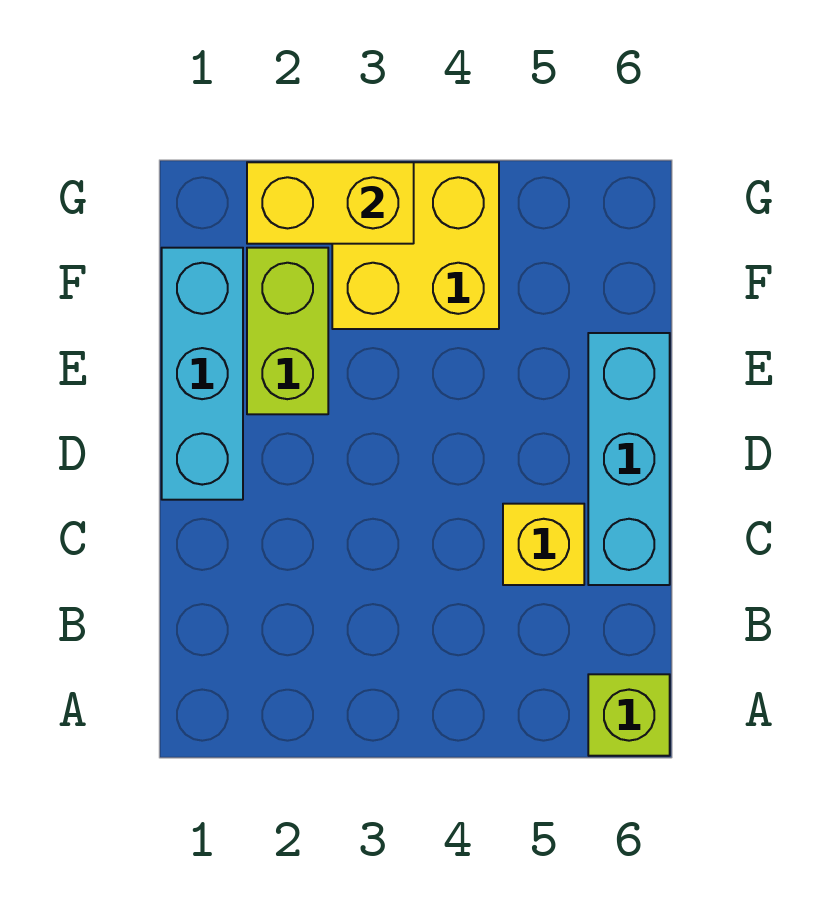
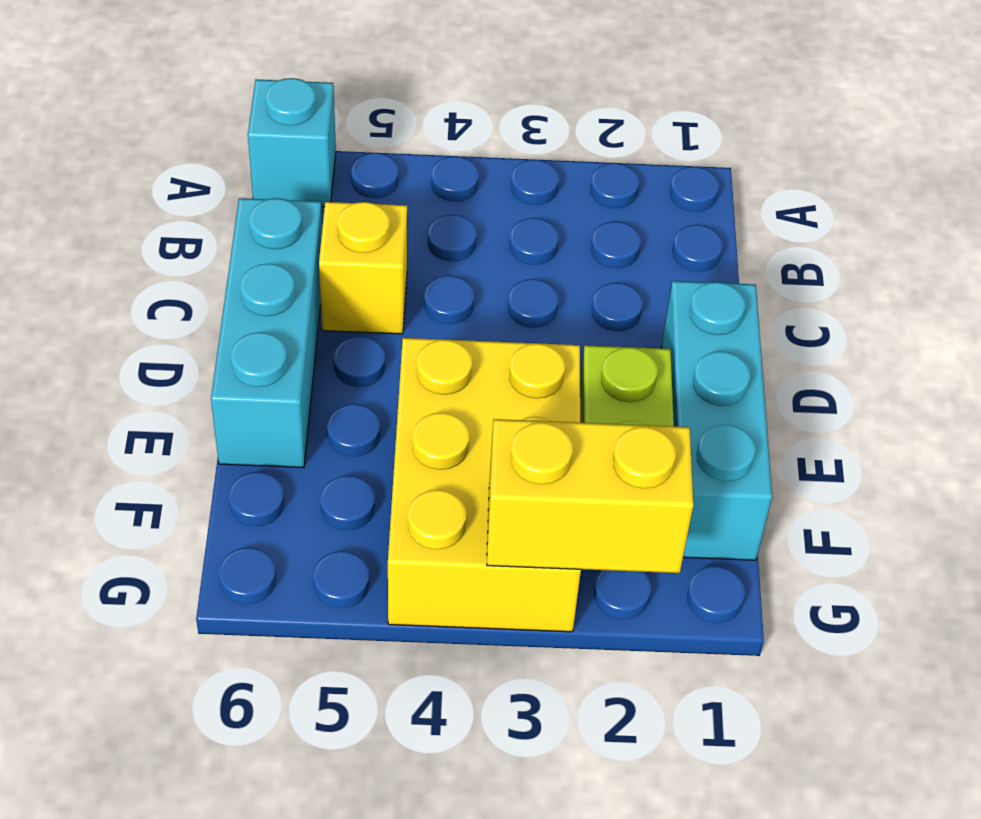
lime 1x1 brick [588,674,670,756] -> cyan 1x1 brick [248,78,336,207]
yellow 2x2 brick [332,162,499,329] -> yellow 2x3 brick [388,338,581,632]

